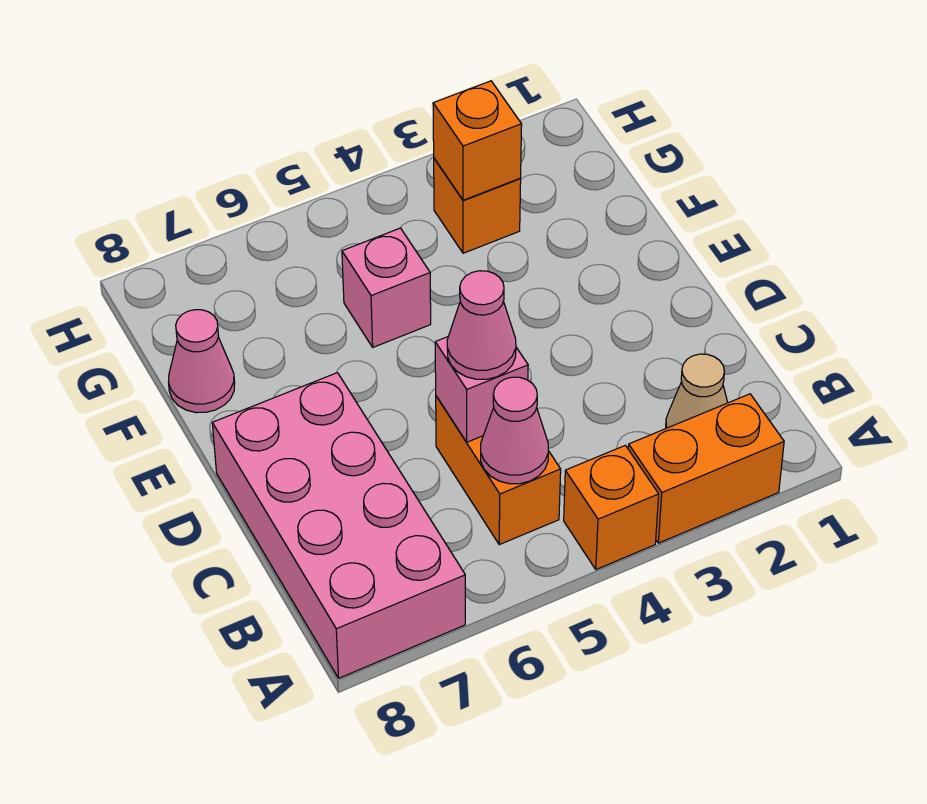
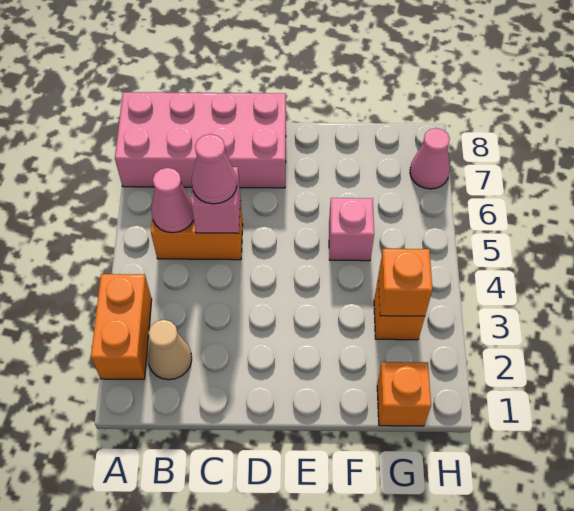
orange 1x1 brick [564,445,659,569] -> orange 1x1 brick moved to [377,362,431,426]
pink 1x1 cone [168,310,235,413] -> pink 1x1 cone moved to [410,128,450,189]

